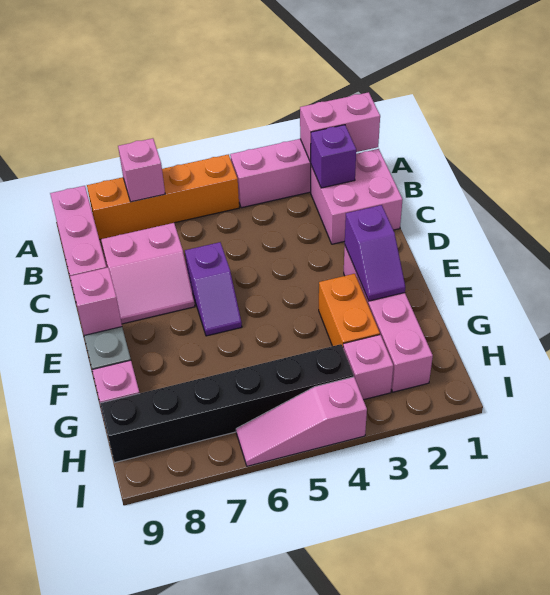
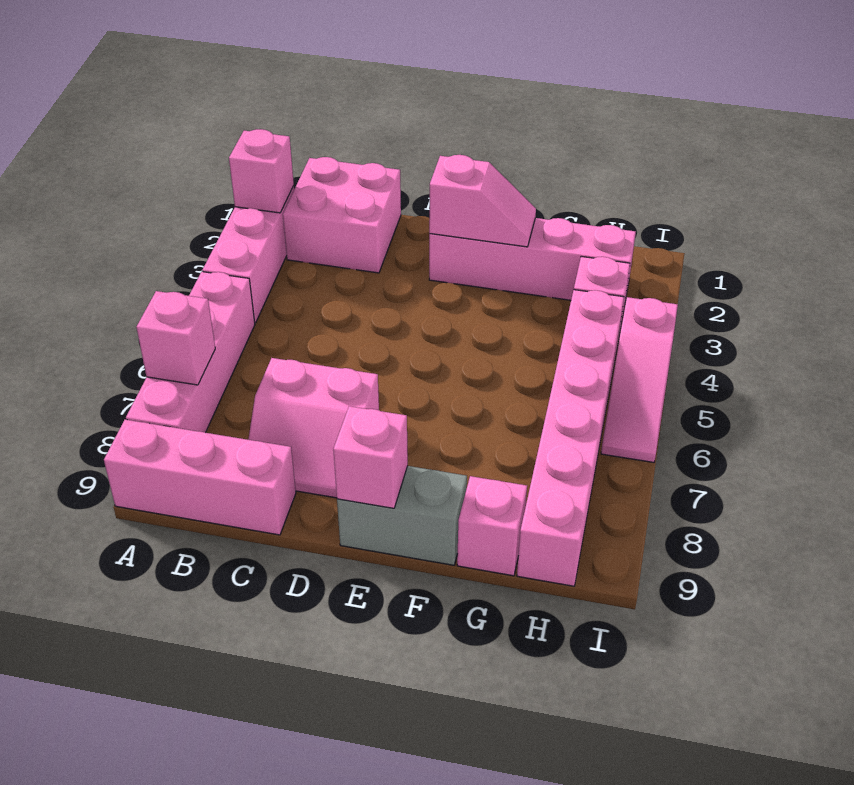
pink 1x2 brick [300,92,380,162] -> pink 1x1 brick [229,129,294,213]
orange 1x4 brick [87,154,239,240] -> pink 1x4 brick [126,272,255,432]
purple 1x1 brick [311,125,356,188] -> none
pink 2x2 slope [101,223,195,324] -> pink 2x2 slope turned to [248,358,379,498]
purple 1x2 slope [185,242,242,336] -> none
purple 1x2 slope [345,205,405,301] -> pink 1x2 slope [429,155,536,247]
orange 1x2 brick [319,274,380,347] -> none
black 1x6 brick [100,344,354,463] -> pink 1x6 brick [517,290,624,586]

